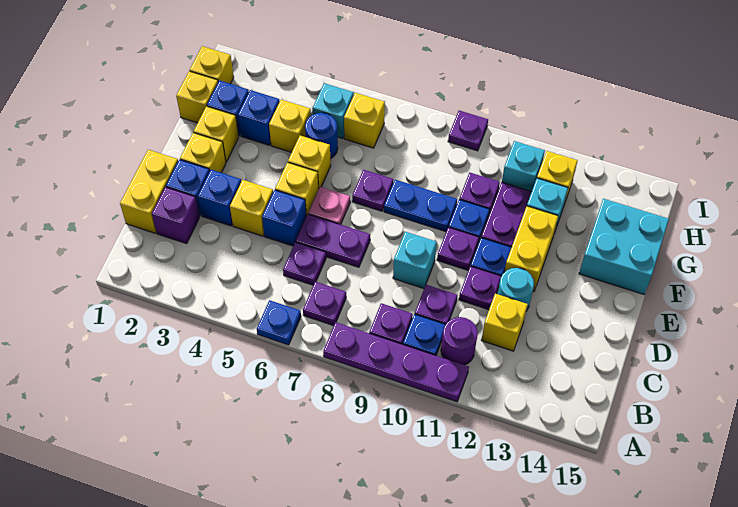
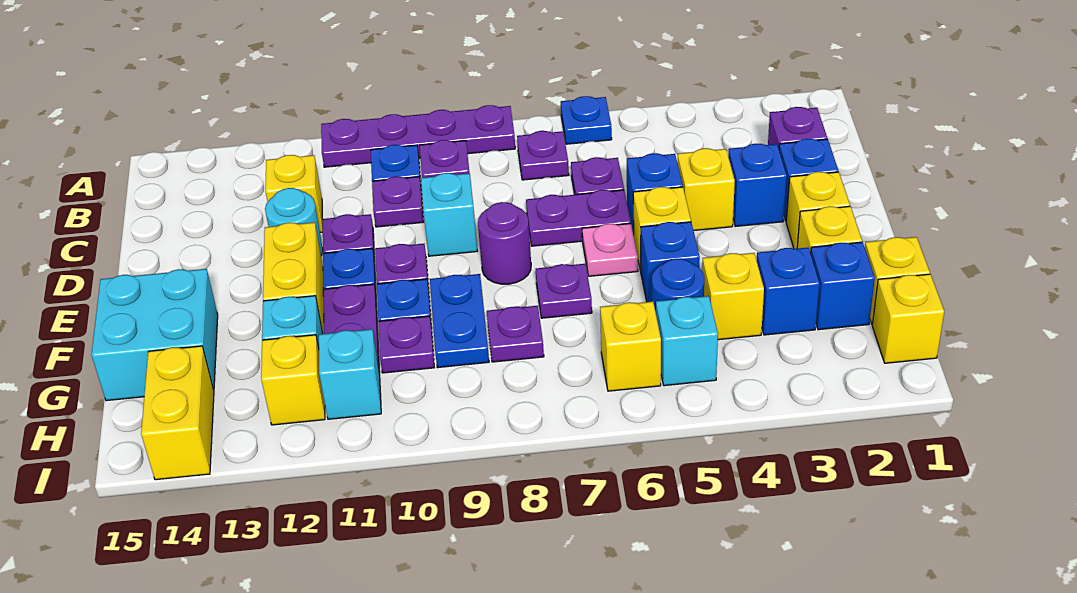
purple 1x1 round brick [441,317,478,365] -> purple 1x1 round brick moved to [478,202,531,284]
yellow 1x2 brick [120,150,178,233] -> yellow 1x2 brick moved to [141,346,214,480]
yellow 1x1 brick [288,136,331,188] -> blue 1x1 brick [641,222,700,302]
blue 1x2 plate [384,180,457,232] -> blue 1x2 plate turned to [430,274,489,368]
purple 1x1 plate [448,111,488,151] -> purple 1x1 plate moved to [487,306,544,362]

